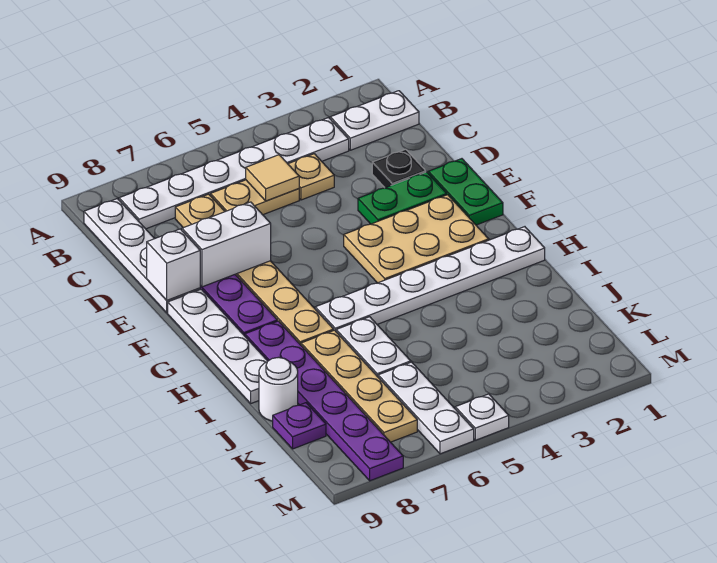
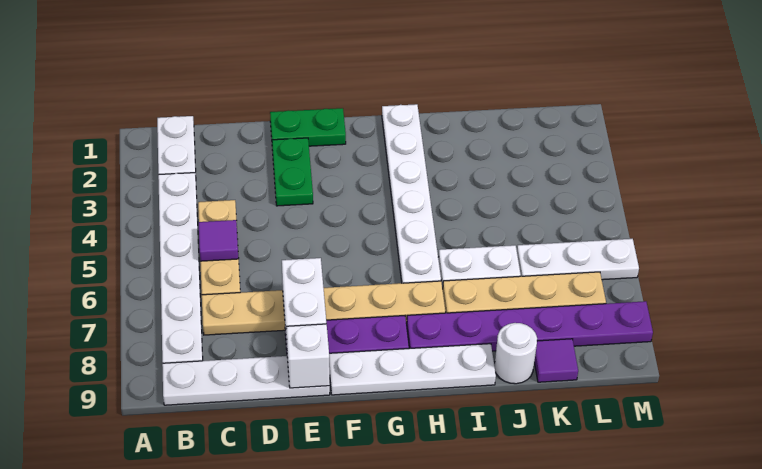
tan 1x1 tile [246,155,299,201] -> purple 1x1 tile [199,220,239,261]
black 1x1 plate [372,149,426,188] -> none
tan 2x3 plate [344,195,489,283] -> none
purple 1x1 plate [273,403,326,449] -> purple 1x1 tile [534,339,578,382]
white 1x1 plate [455,394,509,440] -> none

